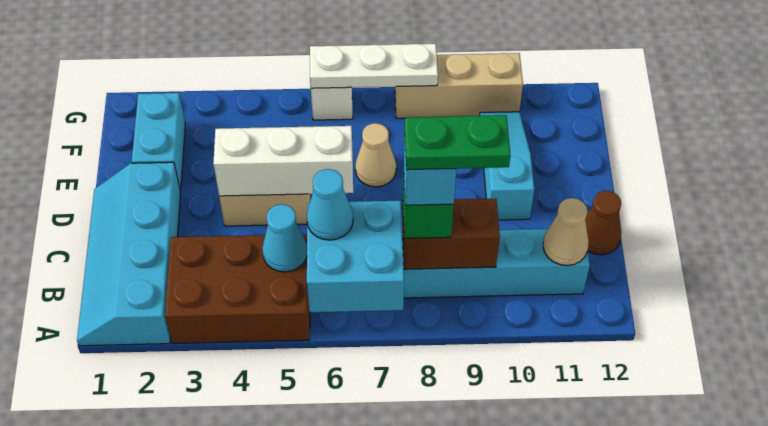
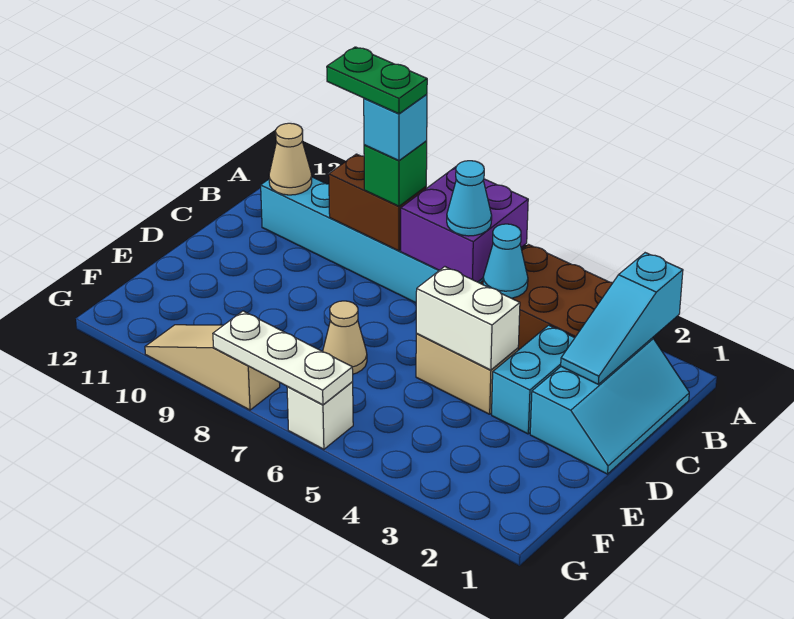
cyan 2x4 slope [77,162,181,346] -> cyan 2x3 slope [530,338,689,474]
cyan 2x2 brick [307,201,404,312] -> purple 2x2 brick [401,167,528,282]
brown 1x1 cone [585,191,621,255] -> none
white 1x3 brick [213,126,353,196] -> white 1x2 brick [416,267,520,370]
cyan 1x3 slope [480,112,534,220] -> cyan 1x3 slope moved to [561,253,683,384]
cyan 1x2 brick [132,93,185,191] -> cyan 1x2 brick moved to [492,325,574,434]
tan 1x3 brick [395,53,523,118] -> tan 1x3 slope [145,325,280,410]

